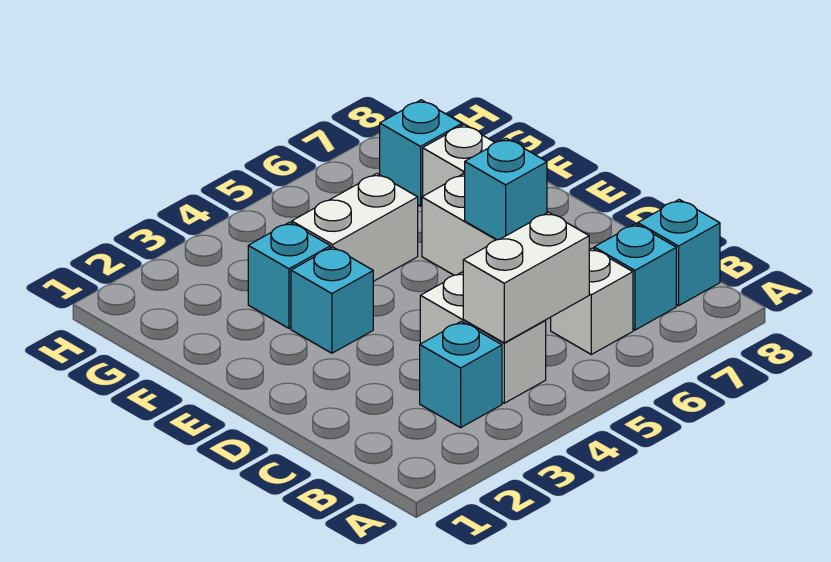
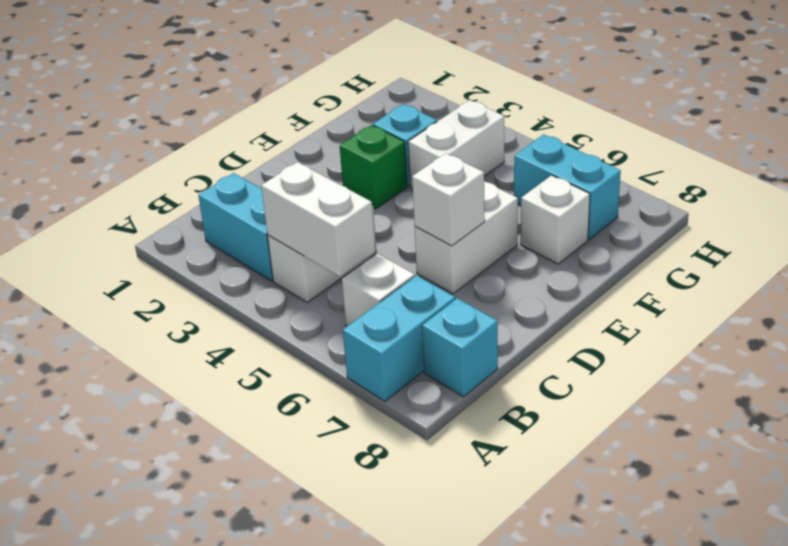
cyan 1x1 brick [420,321,502,428] -> cyan 1x2 brick [198,173,273,281]
cyan 1x1 brick [594,224,676,330] -> cyan 1x2 brick [343,275,455,401]
cyan 1x1 brick [465,138,547,240] -> white 1x1 brick [412,153,485,246]
cyan 1x1 brick [291,247,373,353] -> green 1x1 brick [340,125,407,209]
white 1x2 brick [292,174,418,281] -> white 1x2 brick turned to [408,100,504,189]
cyan 1x1 brick [380,100,462,206] -> cyan 1x2 brick [514,134,621,239]

